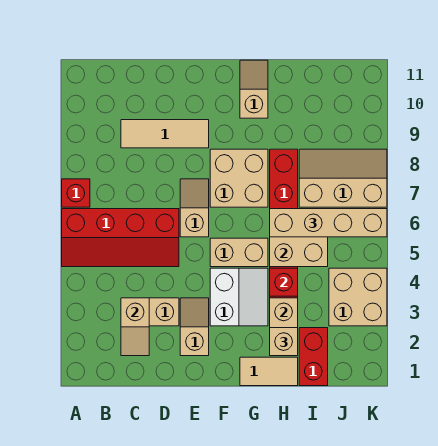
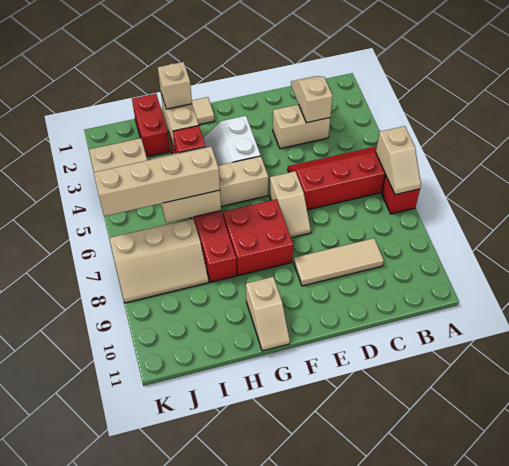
tan 1x2 slope [180,298,209,356] -> tan 1x2 slope moved to [376,126,421,195]
tan 2x2 brick [210,149,268,207] -> red 2x2 brick [223,199,293,276]

